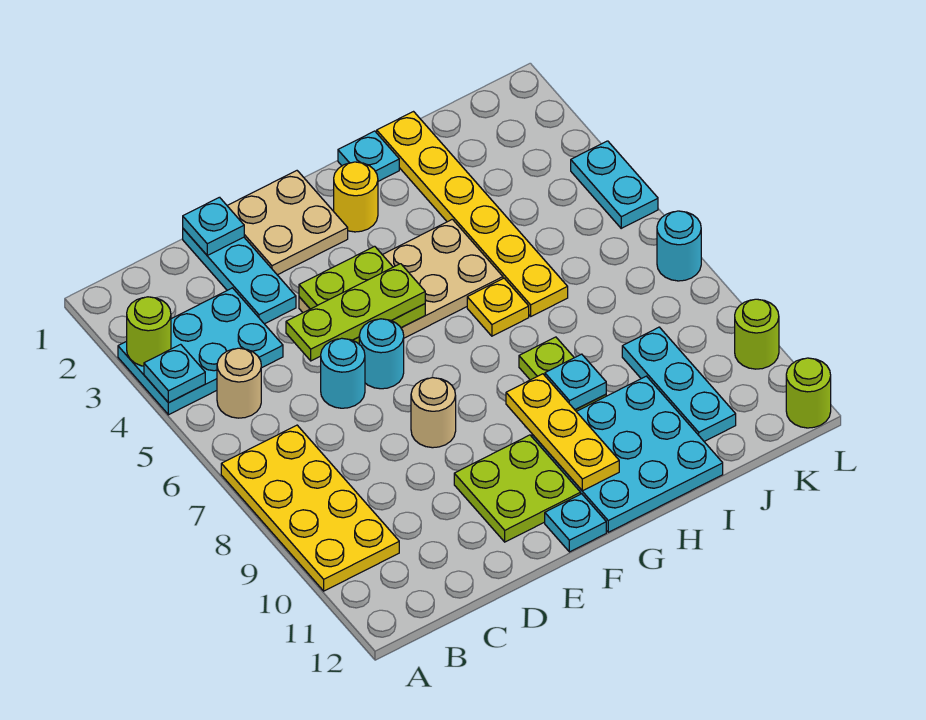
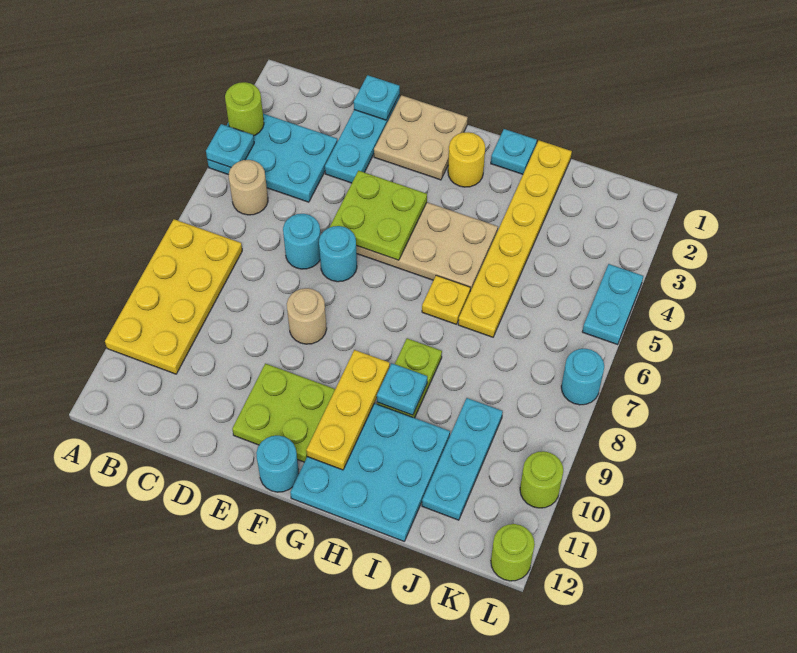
lime 1x3 plate [286,264,425,361] -> none
cyan 1x1 plate [545,494,606,552] -> cyan 1x1 round brick [256,436,299,492]

